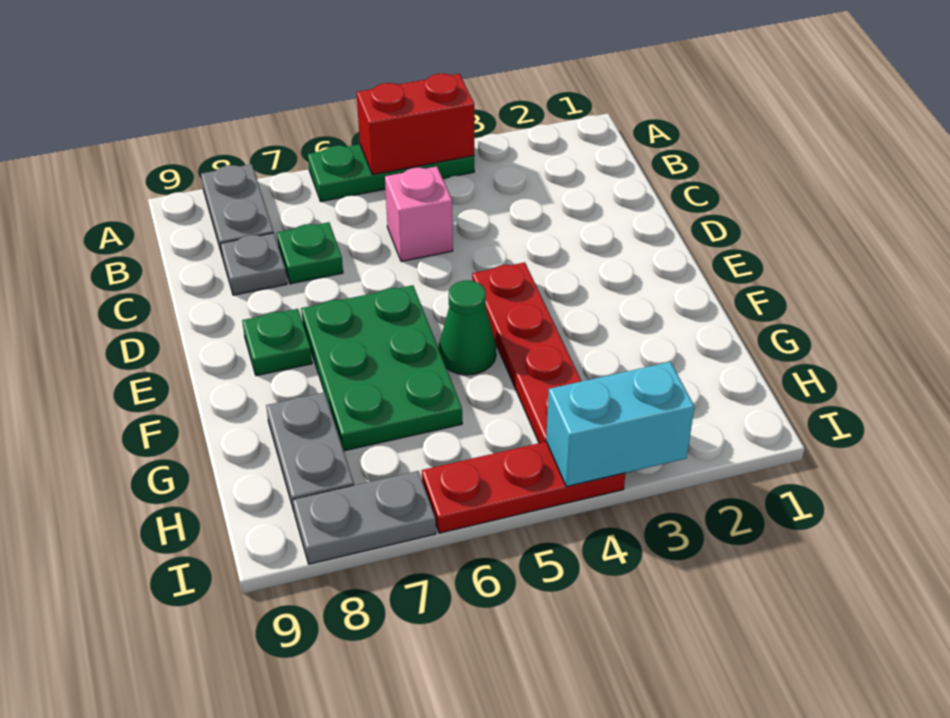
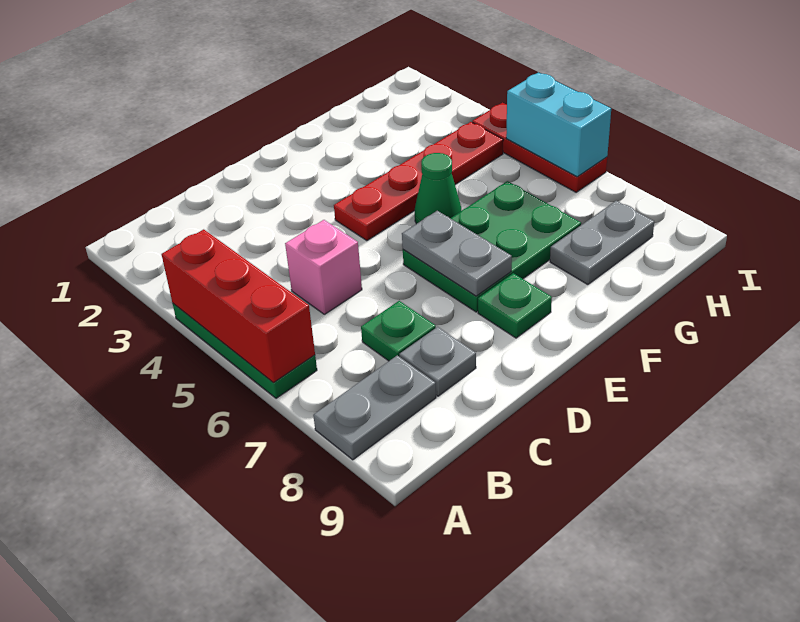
red 1x2 brick [357,73,474,175] -> red 1x3 brick [161,229,315,382]
cyan 1x2 brick [546,362,694,487] -> cyan 1x2 brick moved to [506,72,611,177]
grey 1x2 plate [293,471,436,564] -> grey 1x2 plate moved to [402,211,512,296]

